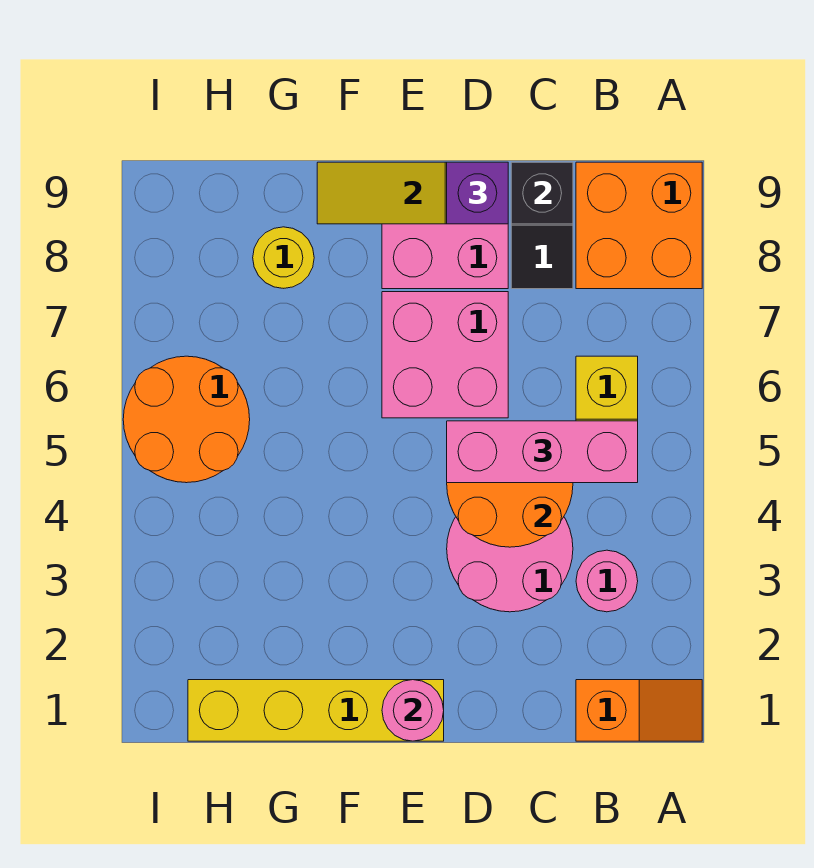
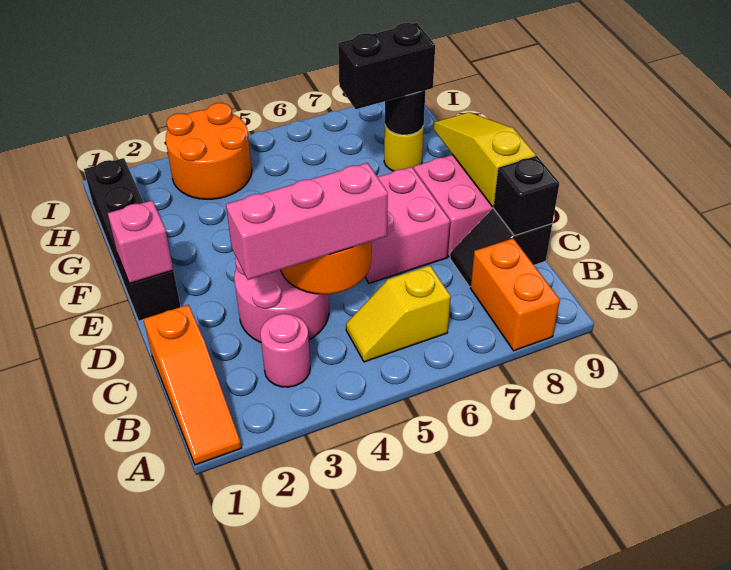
orange 1x2 slope [576,680,702,741] -> orange 1x3 slope [143,305,241,465]
orange 2x2 brick [576,162,702,289] -> orange 1x2 brick [470,238,560,351]
pink 1x3 brick [447,421,638,483] -> pink 1x3 brick turned to [226,163,388,280]
purple 1x1 brick [447,162,508,224] -> none
yellow 1x4 brick [188,680,444,741] -> black 1x4 brick [84,158,181,321]
pink 1x1 round brick [382,680,444,741] -> pink 1x1 brick [108,201,173,284]
none -> black 1x2 brick [338,23,435,109]
none -> black 1x1 round brick [385,90,425,135]
orange 2x2 round brick [123,356,250,483] -> orange 2x2 round brick moved to [166,103,252,199]

